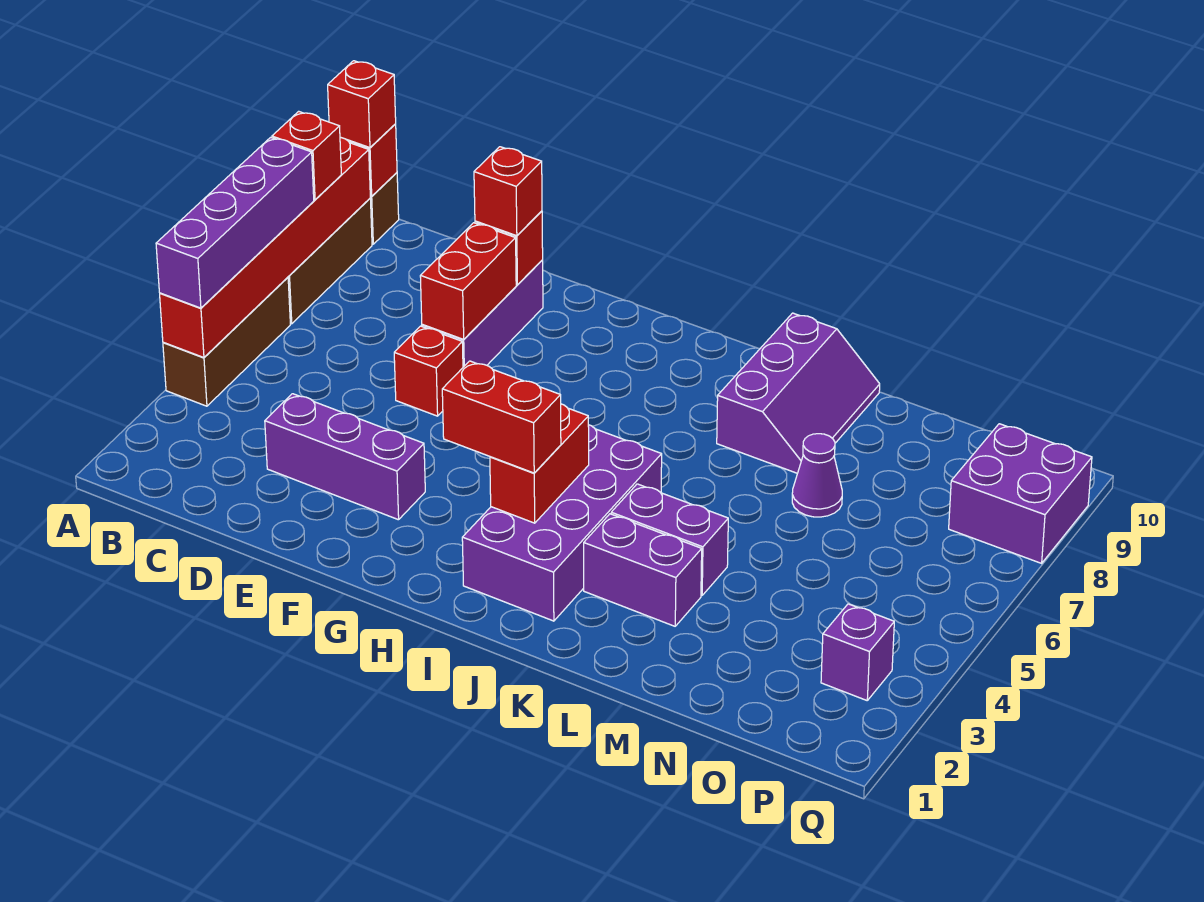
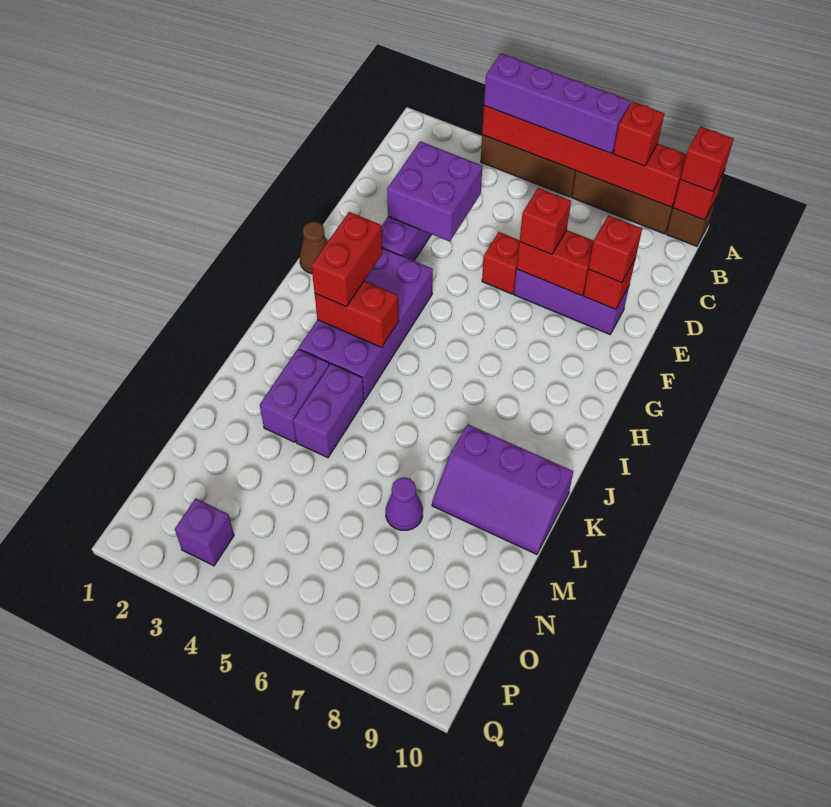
none -> red 1x1 brick [520,188,571,254]
none -> brown 1x1 cone [300,222,327,274]
purple 2x4 brick [462,425,662,621] -> purple 2x4 brick turned to [299,248,433,400]
purple 2x2 brick [949,424,1092,563] -> purple 2x2 brick moved to [387,141,482,242]

